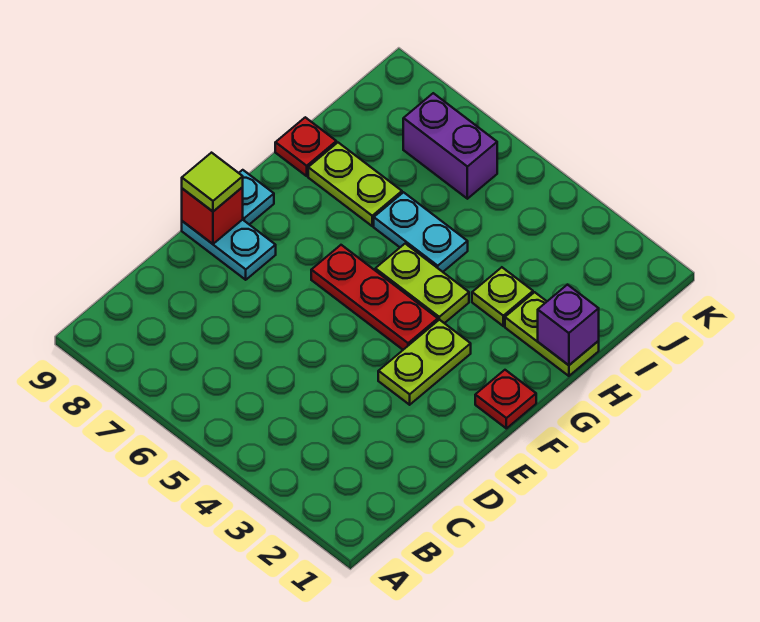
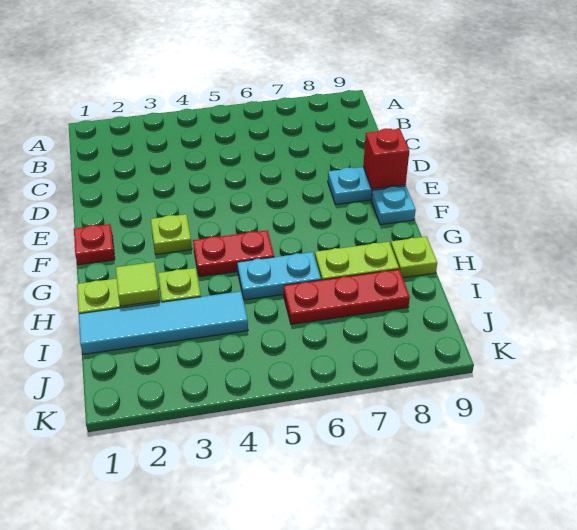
lime 1x2 plate [378,320,471,405] -> lime 1x1 plate [151,214,192,254]
lime 1x1 tile [182,153,243,211] -> lime 1x1 tile moved to [116,262,160,306]
red 1x3 plate [311,245,438,350] -> red 1x3 plate moved to [284,269,410,324]
lime 1x2 plate [375,244,469,323] -> red 1x2 plate [193,230,274,277]
purple 1x1 brick [538,285,599,365] -> none
red 1x1 plate [275,117,336,176] -> lime 1x1 plate [391,237,437,278]
none -> cyan 1x4 tile [79,291,248,354]
purple 1x2 brick [403,93,497,199] -> none

